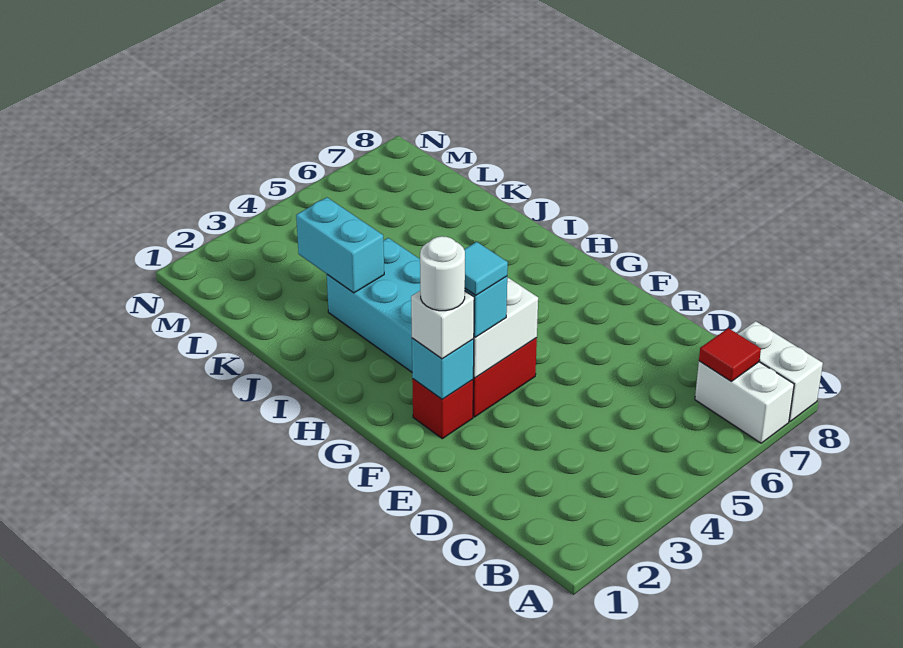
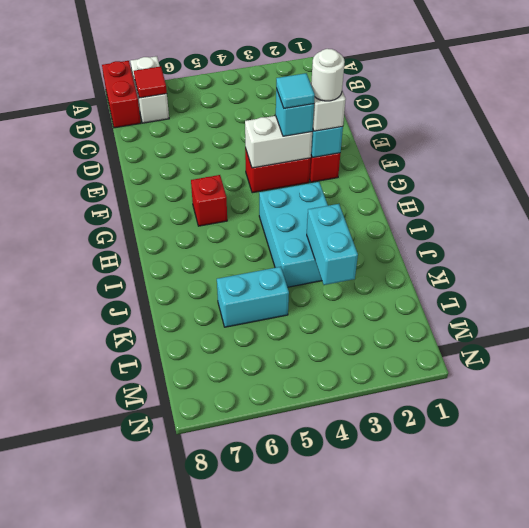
white 1x2 brick [738,321,823,421] -> red 1x2 brick [102,61,141,128]
none -> red 1x1 brick [191,175,227,226]
none -> cyan 1x2 brick [217,267,289,327]

